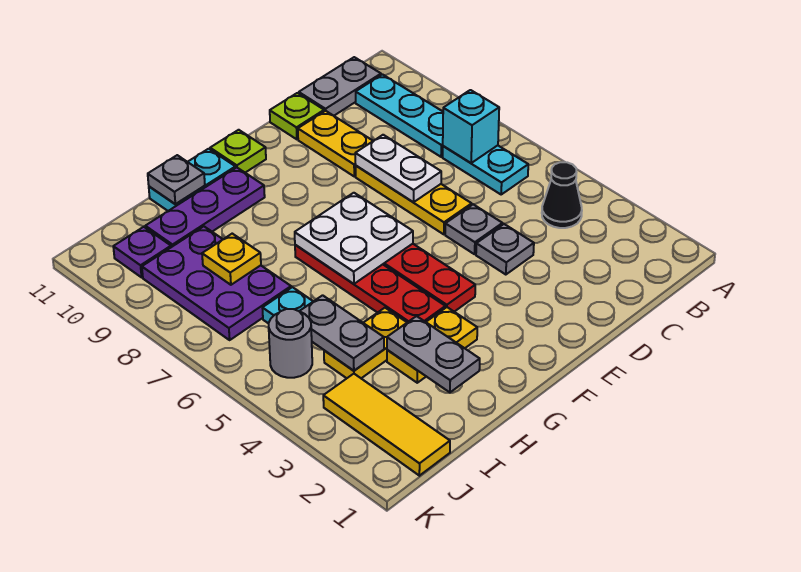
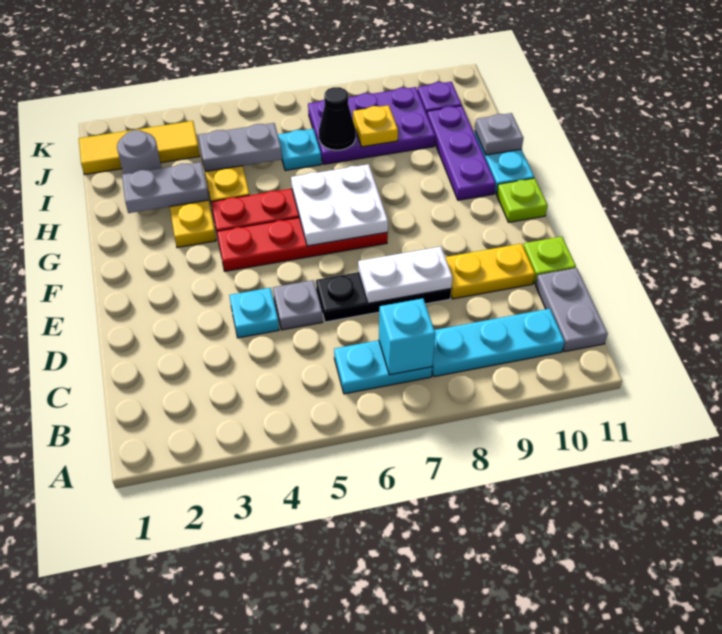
black 1x1 cone [542,162,582,228] -> black 1x1 cone moved to [319,87,356,150]
grey 1x1 plate [476,224,534,275] -> cyan 1x1 plate [229,288,279,338]
yellow 1x3 plate [356,166,472,234] -> black 1x3 plate [316,272,451,322]
grey 1x1 round brick [269,309,312,378] -> grey 1x1 round brick moved to [117,130,161,174]

